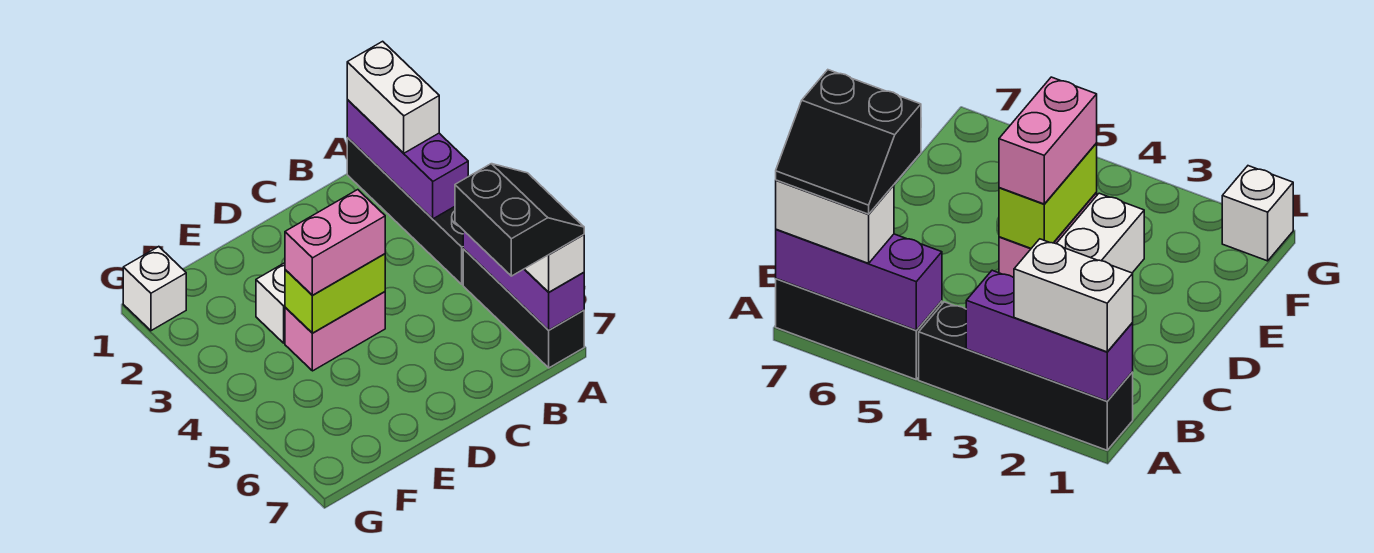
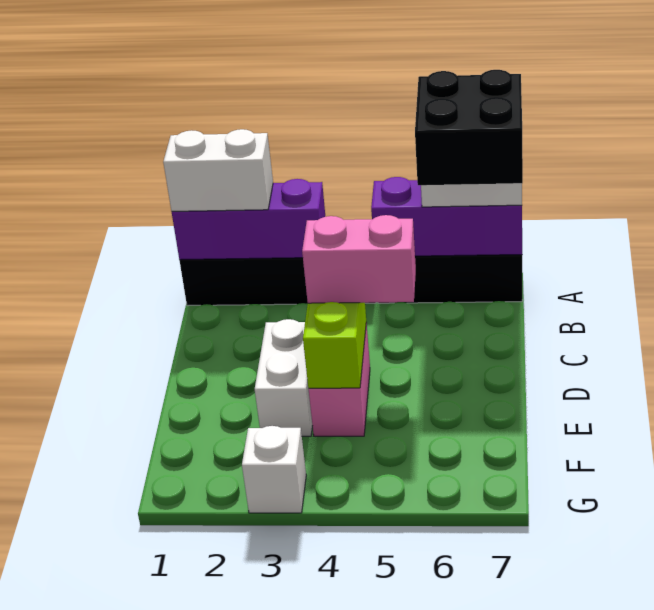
black 2x2 slope [455,164,584,276] -> black 2x2 brick [415,70,523,185]
pink 1x2 brick [285,190,385,295] -> pink 1x2 brick turned to [302,215,416,303]
white 1x1 brick [123,247,186,331] -> white 1x1 brick moved to [242,426,306,513]

